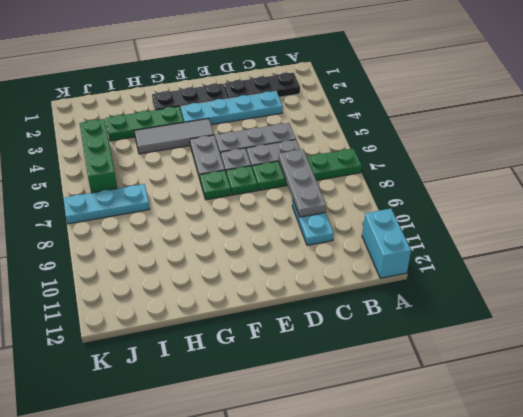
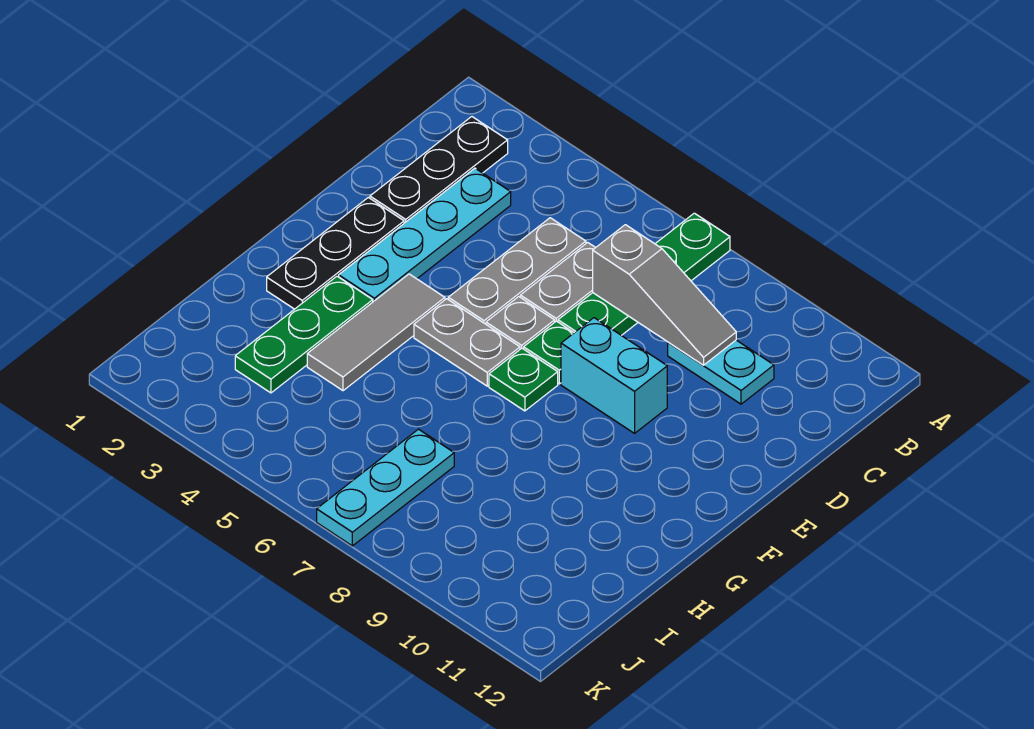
cyan 1x2 brick [362,209,411,278] -> cyan 1x2 brick moved to [561,318,667,433]
grey 1x3 plate [279,149,326,217] -> grey 1x3 slope [593,225,736,365]
green 1x3 brick [80,119,117,193] -> none

